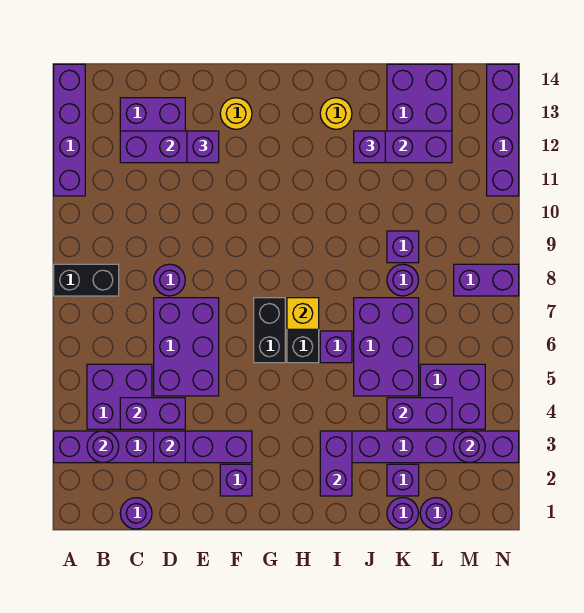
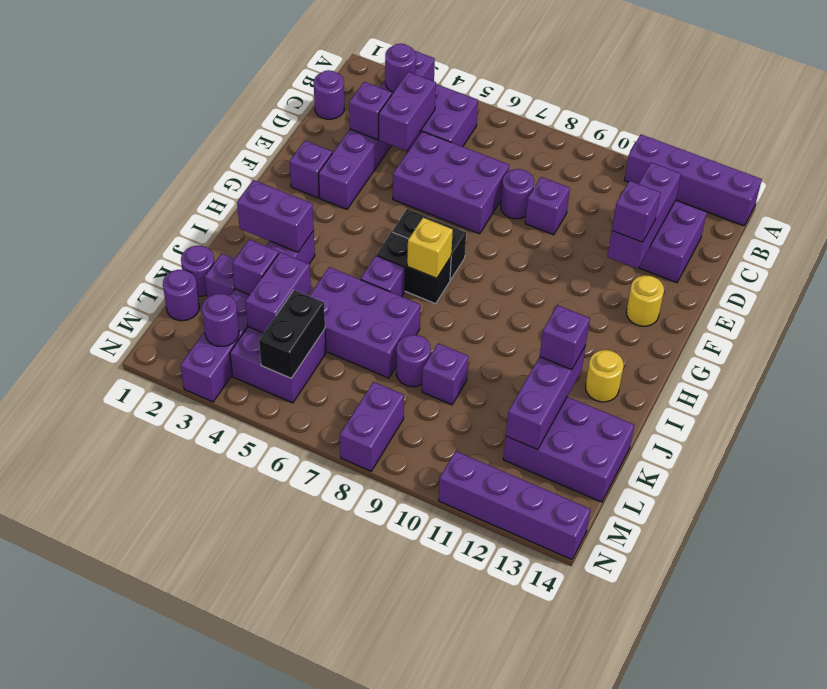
black 1x2 brick [54,264,119,296] -> black 1x2 brick moved to [259,290,325,378]
none -> purple 1x1 brick [525,177,570,235]
none -> purple 1x1 brick [232,240,279,295]

